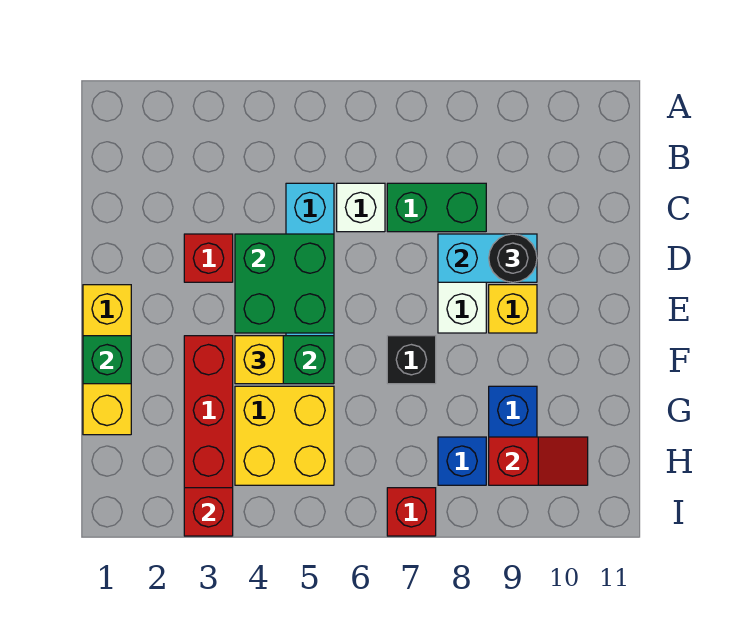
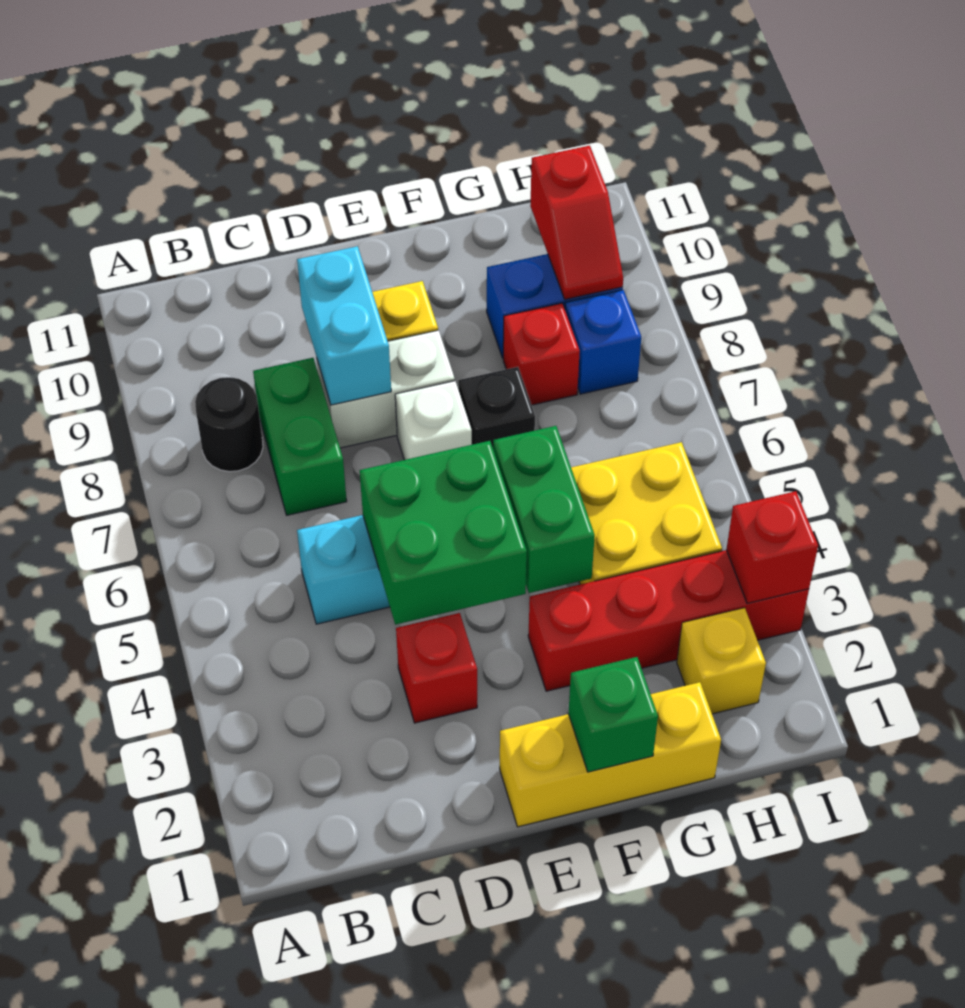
white 1x1 brick [337,183,385,232] -> white 1x1 brick moved to [395,381,472,460]
black 1x1 round brick [489,234,537,282] -> black 1x1 round brick moved to [195,377,263,472]
yellow 1x1 brick [235,336,283,384] -> yellow 1x1 brick moved to [677,608,766,714]
red 1x2 slope [489,437,588,485] -> red 1x2 slope turned to [530,146,623,299]
red 1x1 brick [387,488,436,536] -> red 1x1 brick moved to [503,303,580,405]

